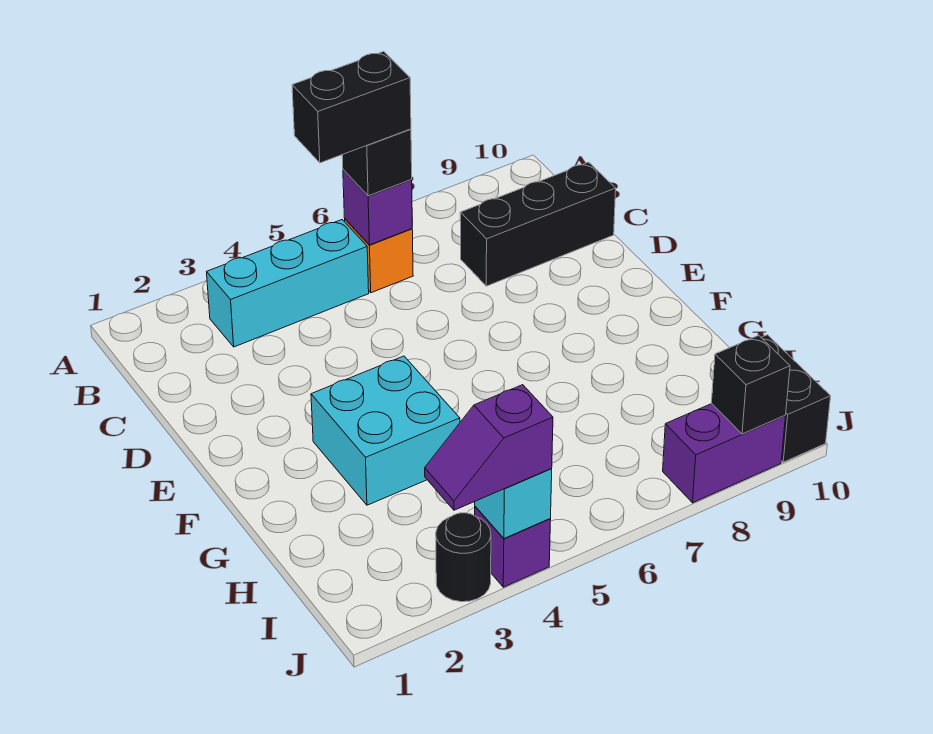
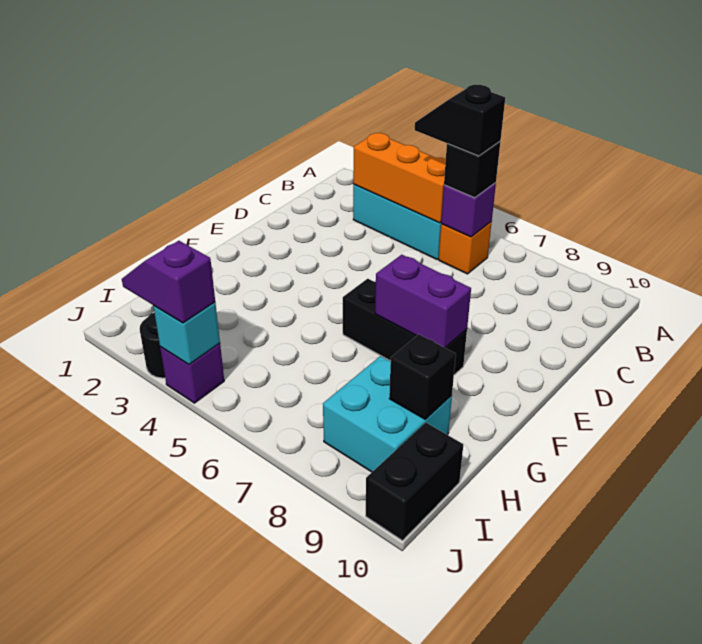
none -> orange 1x3 brick [353,133,446,223]
black 1x2 brick [292,52,411,163] -> black 1x2 slope [415,85,505,156]
black 1x3 brick [460,162,616,286] -> black 1x3 brick moved to [343,279,467,375]
cyan 2x2 brick [311,356,460,505] -> cyan 2x2 brick moved to [323,356,452,472]
purple 1x2 brick [663,404,785,503] -> purple 1x2 brick moved to [375,255,471,348]
black 1x1 brick [711,335,790,434] -> black 1x1 brick moved to [389,334,456,419]

